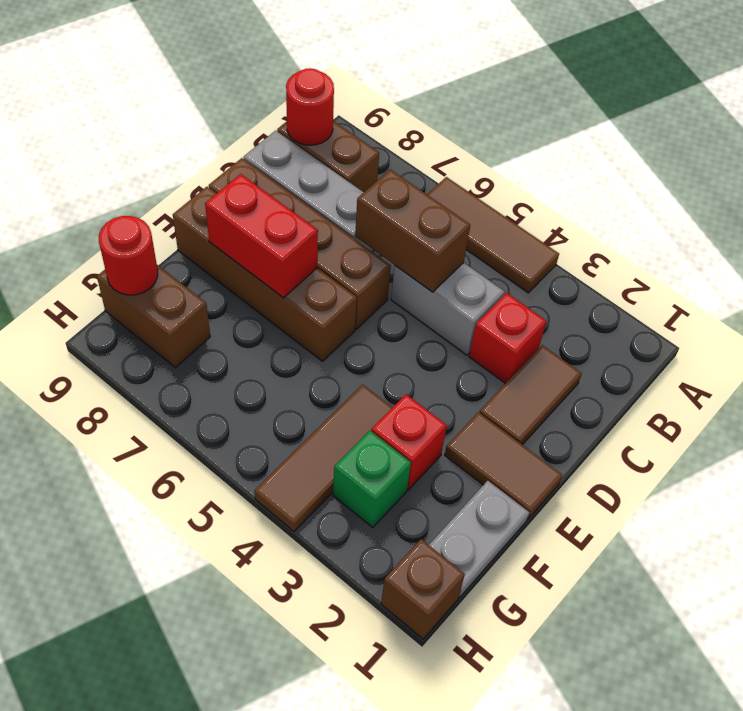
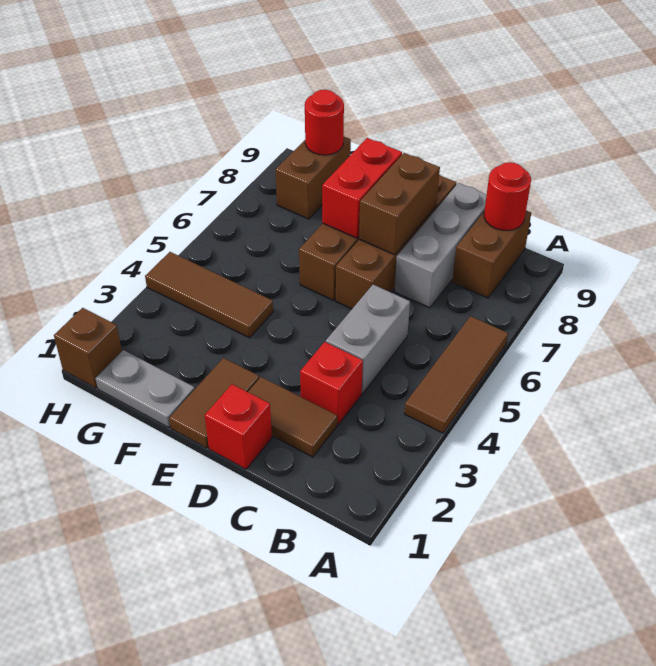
brown 1x2 brick [355,169,470,292] -> brown 1x2 brick moved to [359,153,440,255]
red 1x1 brick [371,394,447,490] -> red 1x1 brick moved to [205,384,272,469]
green 1x1 brick [333,431,411,527] -> none

